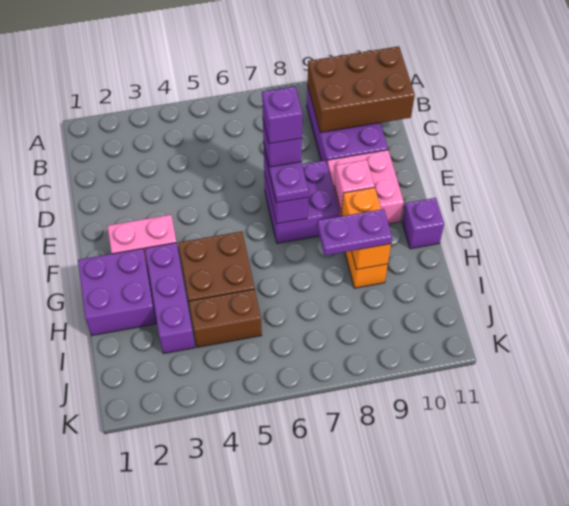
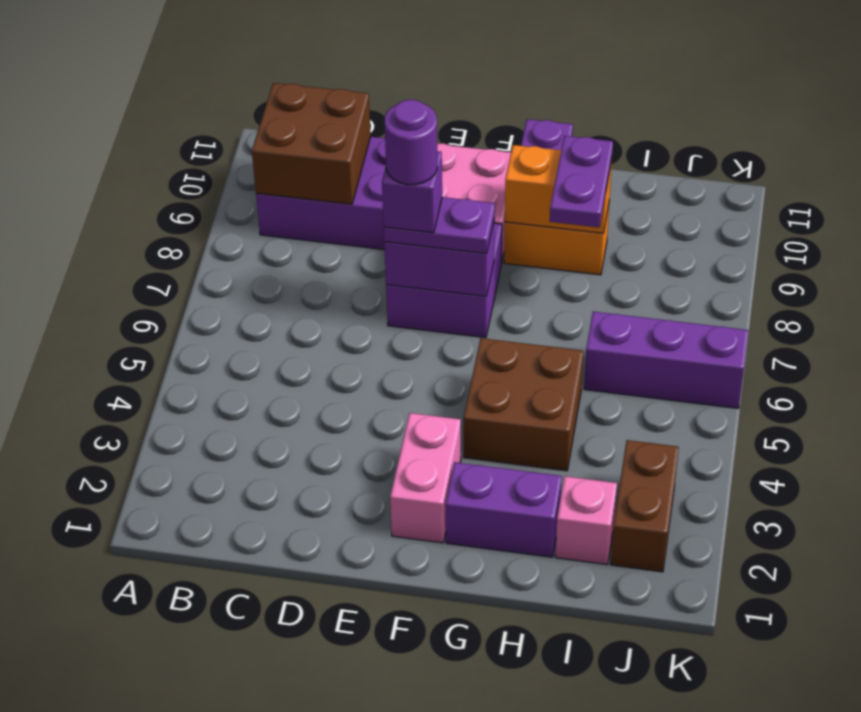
brown 2x3 brick [307,46,415,133] -> brown 2x2 brick [252,83,371,204]
purple 1x1 brick [262,86,302,144] -> purple 1x1 round brick [384,100,437,185]
pink 1x1 brick [334,160,375,212] -> pink 1x1 brick moved to [555,476,617,565]
purple 2x2 brick [78,249,157,335] -> purple 1x2 brick [445,462,562,557]
purple 1x3 brick [145,243,195,354] -> purple 1x3 brick moved to [584,312,748,408]
brown 1x2 brick [189,289,262,347] -> brown 1x2 brick moved to [610,440,679,572]

